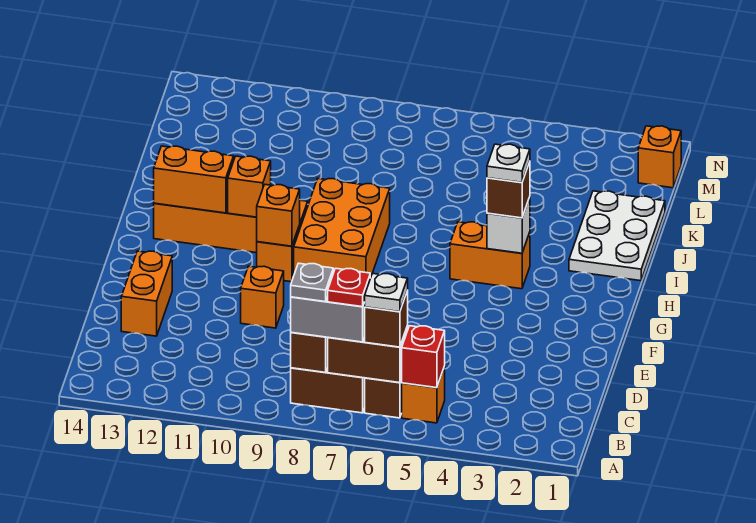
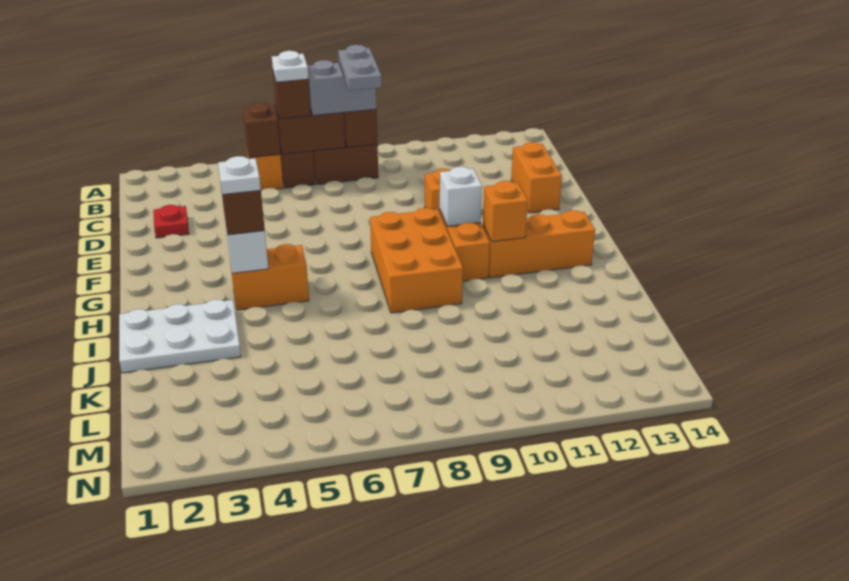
red 1x1 brick [401,326,445,388] -> brown 1x1 brick [243,103,281,158]
red 1x1 plate [328,268,370,307] -> red 1x1 plate moved to [153,205,189,238]
grey 1x1 plate [291,263,333,302] -> grey 1x2 plate [338,45,382,91]
orange 1x1 brick [257,185,300,246] -> white 1x1 brick [440,167,482,226]
orange 1x2 brick [154,146,234,213] -> none
white 2x3 plate [569,191,665,281] -> white 2x3 plate turned to [119,299,241,373]
orange 1x1 brick [638,126,681,188] -> none

